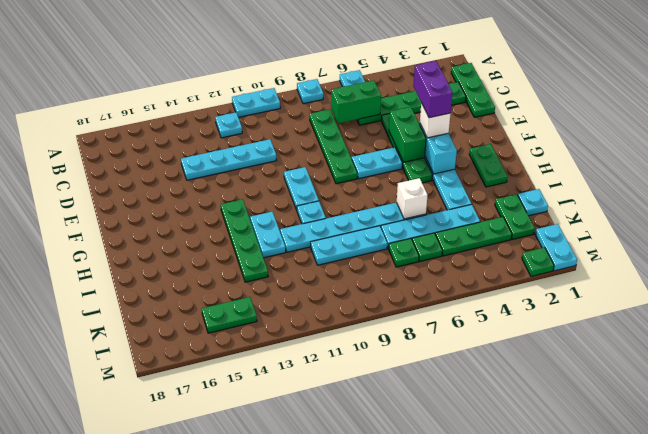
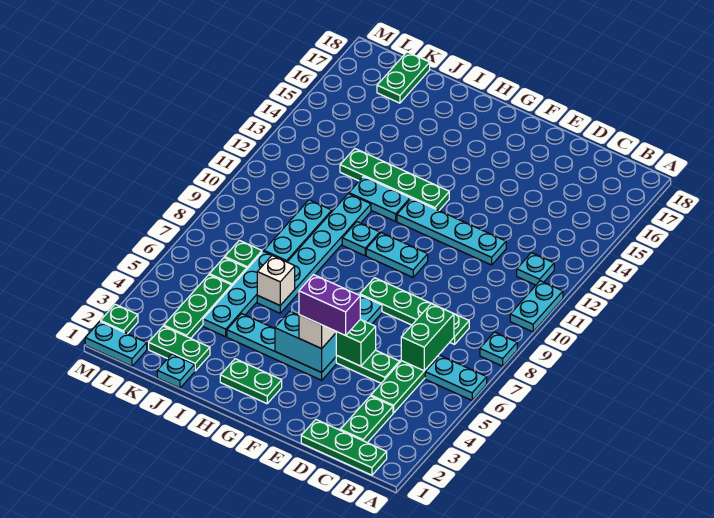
cyan 1x4 plate [181,139,277,180] -> cyan 1x4 plate turned to [397,198,506,265]
green 1x2 plate [202,297,257,333] -> green 1x2 plate moved to [377,52,430,103]

